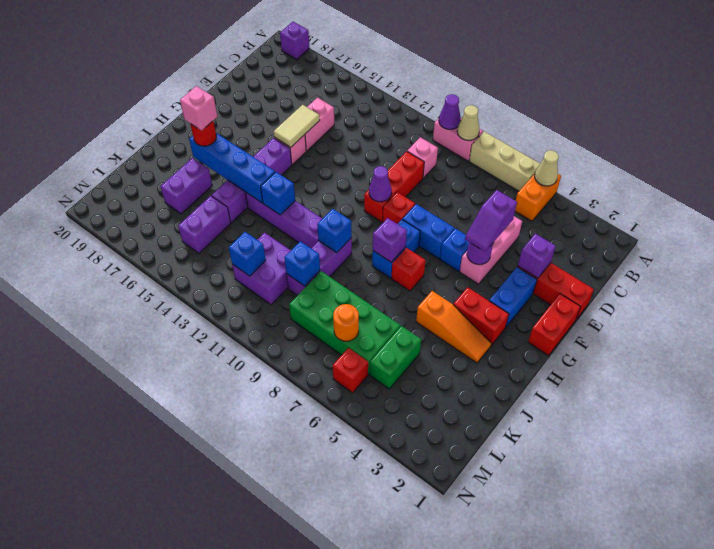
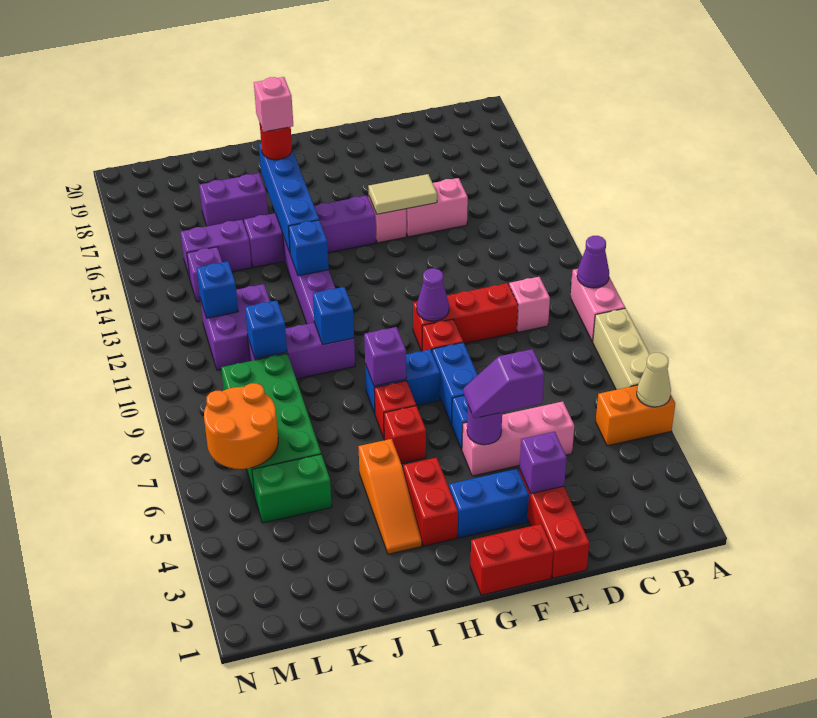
tan 1x1 cone [457,105,480,140] -> none
purple 1x1 brick [280,21,309,59] -> purple 1x1 brick moved to [187,247,222,302]
orange 1x1 round brick [333,304,359,341] -> orange 2x2 round brick [204,383,278,469]
red 1x1 brick [333,348,368,393] -> red 1x1 brick moved to [384,406,426,463]

